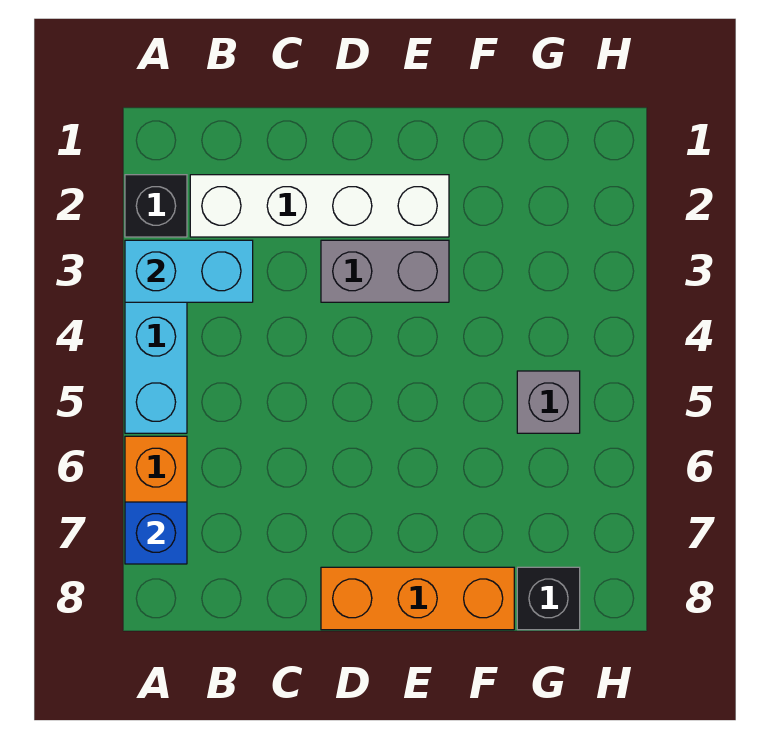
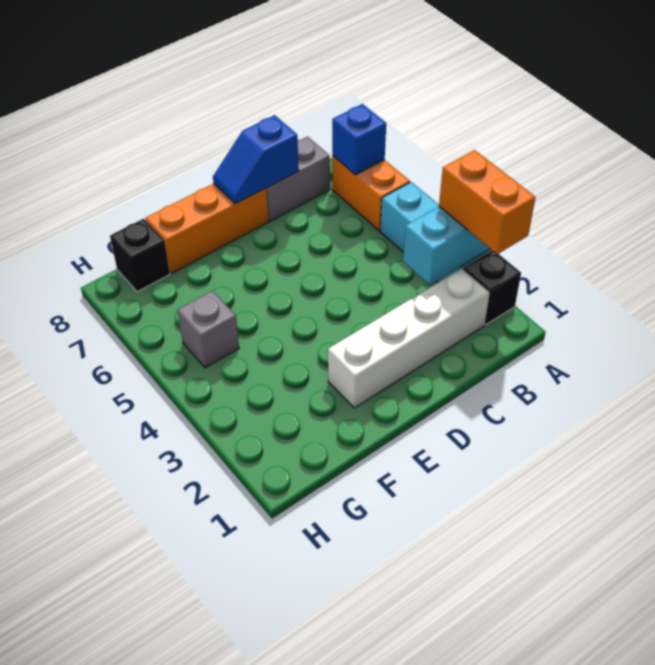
none -> orange 1x2 brick [439,150,536,254]
none -> blue 1x2 slope [213,115,299,204]
grey 1x2 brick [321,240,449,302] -> grey 1x2 brick moved to [267,137,330,221]

